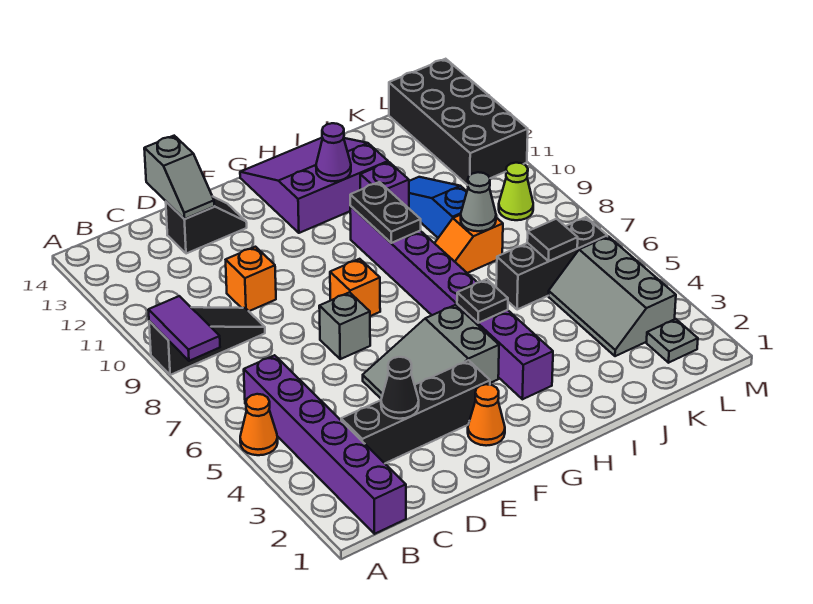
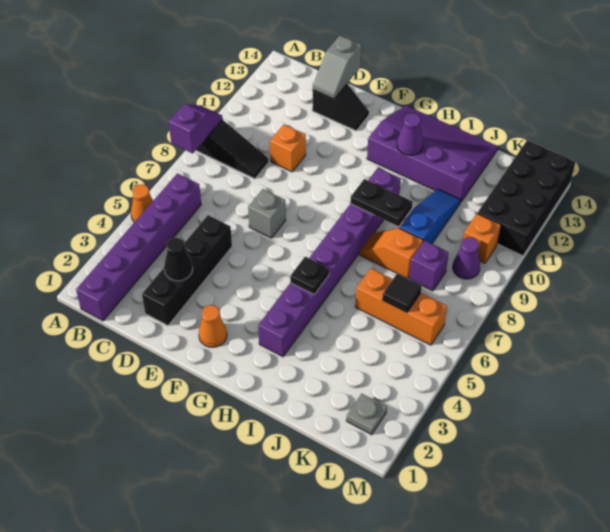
purple 1x2 tile [148,296,220,361] -> purple 1x2 slope [169,104,223,153]
black 1x4 brick [341,360,490,463] -> black 1x4 brick turned to [142,215,232,326]
grey 2x3 slope [363,305,499,399] -> none
orange 1x1 brick [330,259,380,316] -> orange 1x1 brick moved to [463,214,501,263]
purple 3x3 slope [240,138,388,233] -> purple 3x4 slope [367,106,498,202]
black 1x2 plate [350,182,421,243] -> black 1x2 plate turned to [350,179,413,226]
purple 1x1 brick [360,162,409,208] -> purple 1x1 brick moved to [409,240,449,291]
black 1x3 brick [496,217,607,310] -> orange 1x3 brick [355,268,447,345]
grey 1x1 cone [461,172,496,231] -> none
grey 2x3 slope [549,236,676,356] -> none
lime 1x1 cone [499,163,533,220] -> purple 1x1 cone [453,237,480,279]

